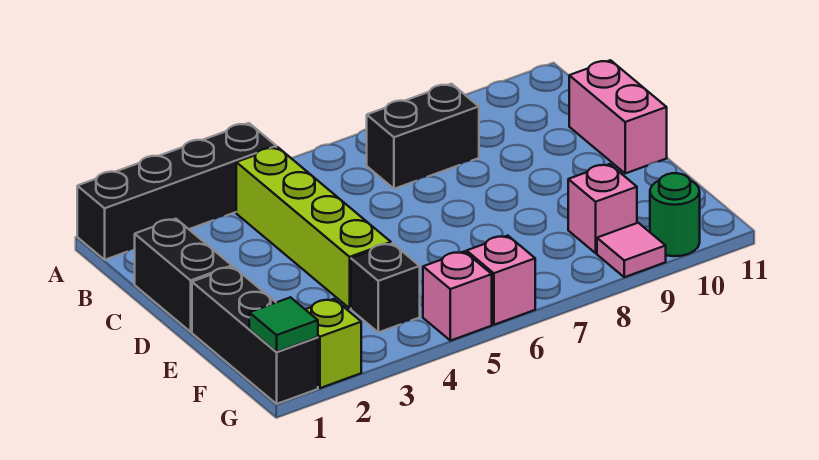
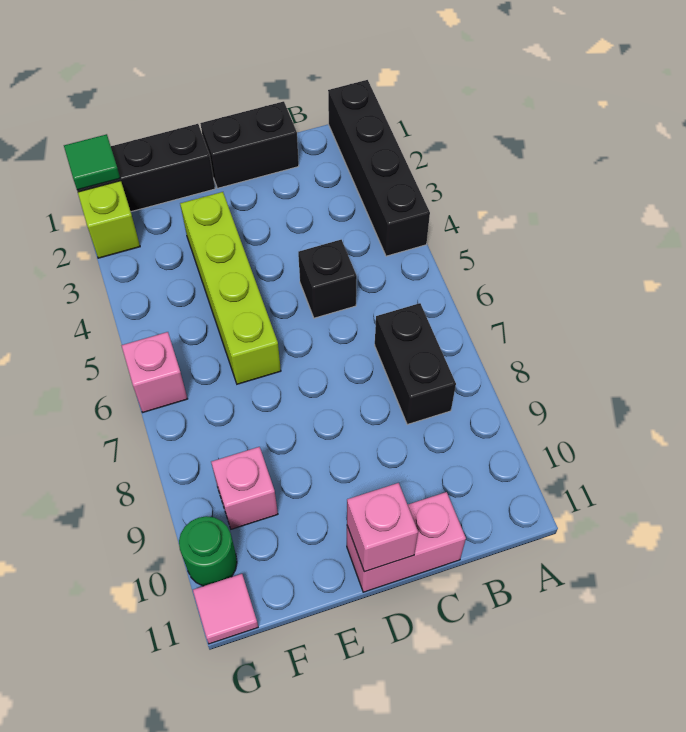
lime 1x4 brick [236,147,391,308] -> lime 1x4 brick turned to [180,192,281,384]
black 1x1 brick [351,243,420,332] -> black 1x1 brick moved to [298,240,357,318]
pink 1x1 brick [423,251,492,341] -> pink 1x1 brick moved to [347,483,418,572]
pink 1x1 tile [597,223,666,277] -> pink 1x1 tile moved to [193,574,258,644]

